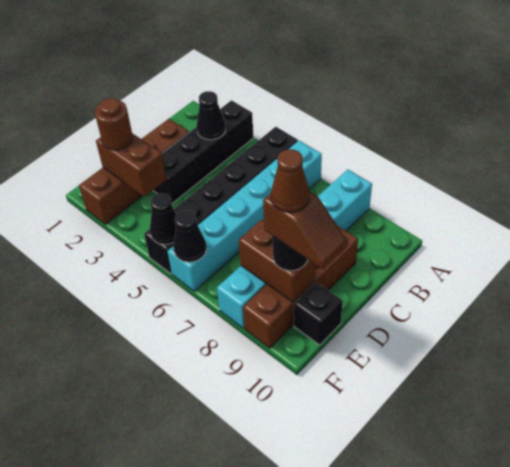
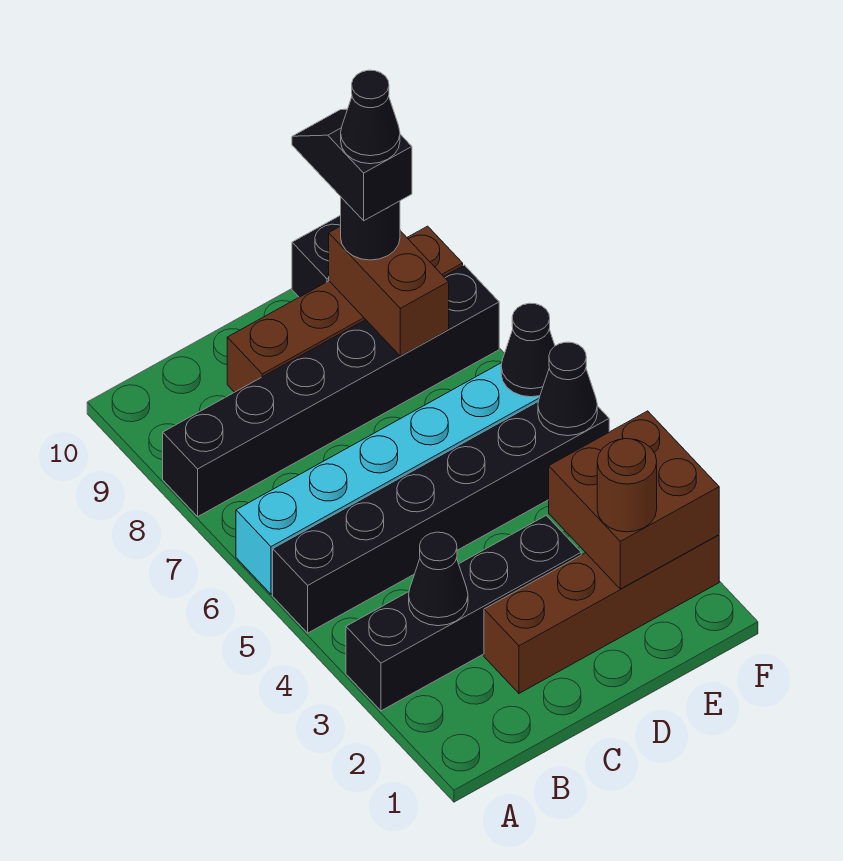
cyan 1x6 brick [217,169,372,328] -> black 1x6 brick [163,265,499,516]
brown 1x2 brick [96,133,167,197] -> brown 2x2 brick [549,411,719,589]
brown 1x2 slope [263,191,347,269] -> black 1x2 slope [292,109,412,221]
brown 1x1 cone [271,149,310,212] -> black 1x1 cone [341,70,400,164]

